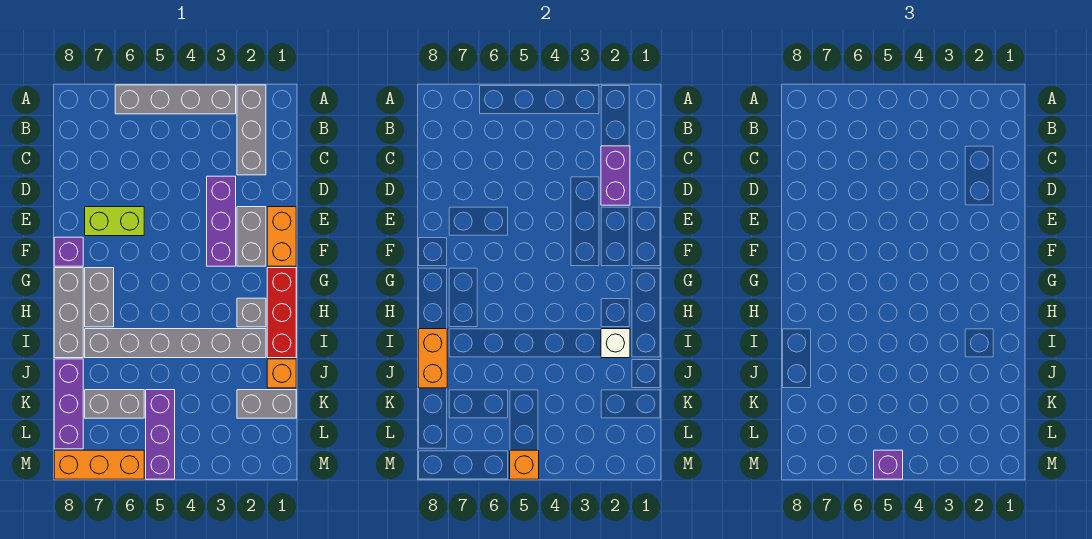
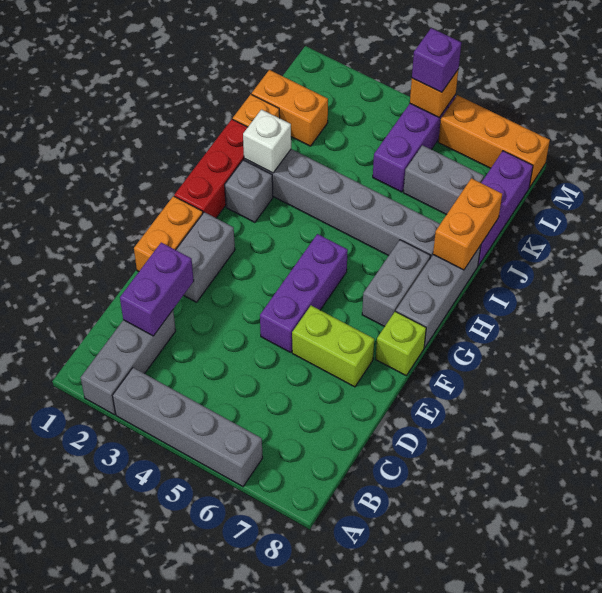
purple 1x3 brick [207,176,236,266] -> purple 1x3 brick moved to [260,234,348,352]
purple 1x1 brick [54,237,83,266] -> lime 1x1 brick [376,311,426,375]
grey 1x2 brick [237,390,296,418] -> orange 1x2 brick [252,70,328,146]

